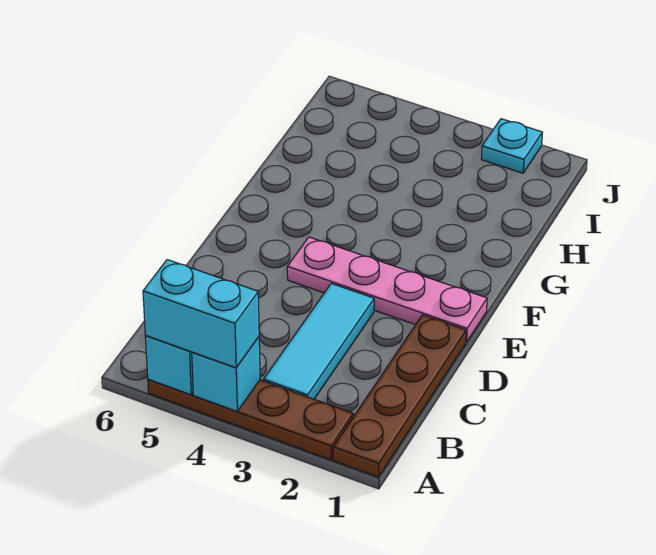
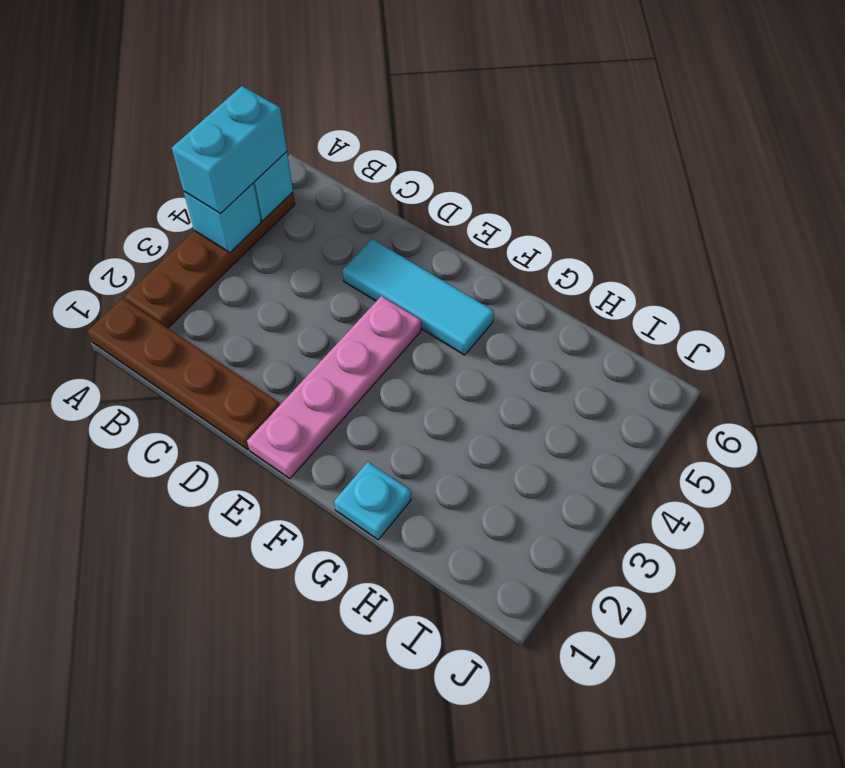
cyan 1x3 tile [264,283,374,399] -> cyan 1x3 tile moved to [342,239,494,355]
cyan 1x1 plate [481,119,542,173] -> cyan 1x1 plate moved to [334,462,411,540]

